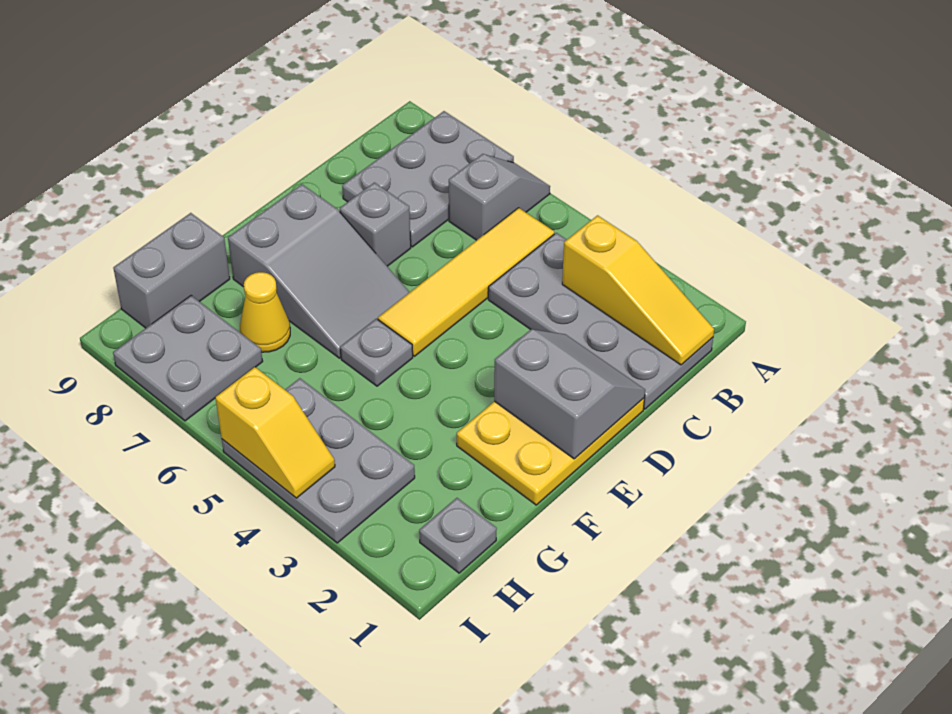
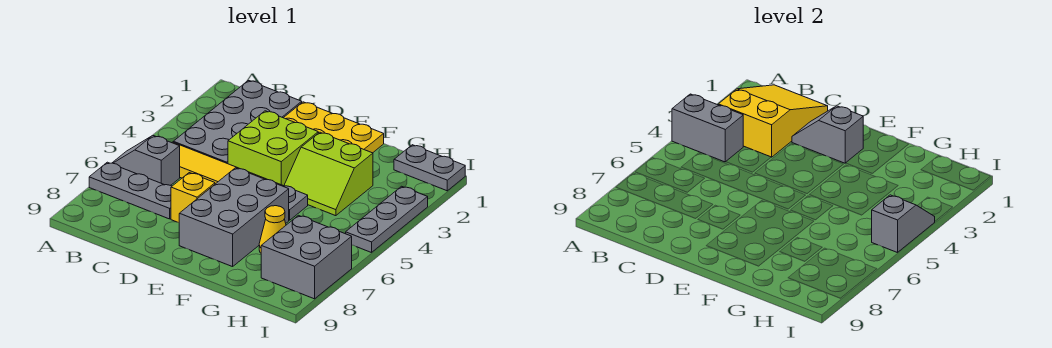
grey 2x3 plate [342,111,514,247] -> grey 1x3 plate [89,162,172,219]
yellow 1x3 slope [562,215,714,365] -> yellow 2x3 slope [718,85,828,157]
grey 2x2 slope [494,329,645,459] -> grey 1x2 slope [792,106,863,163]
none -> lime 2x2 brick [228,111,318,186]
grey 1x1 brick [340,183,411,266] -> yellow 1x1 brick [171,173,215,223]
grey 2x3 slope [228,184,410,358] -> grey 2x3 brick [179,168,289,267]
none -> lime 2x2 slope [284,132,373,216]
grey 1x2 brick [113,213,230,328] -> grey 1x2 brick moved to [672,94,743,162]
grey 1x1 plate [419,498,497,573] -> grey 1x2 plate [394,145,465,191]
grey 2x3 plate [222,378,415,543] -> grey 1x3 plate [346,186,428,253]
grey 2x2 plate [113,296,263,421] -> grey 2x2 brick [261,215,352,299]
yellow 1x2 slope [215,367,335,498] -> grey 1x2 slope [872,195,935,253]

